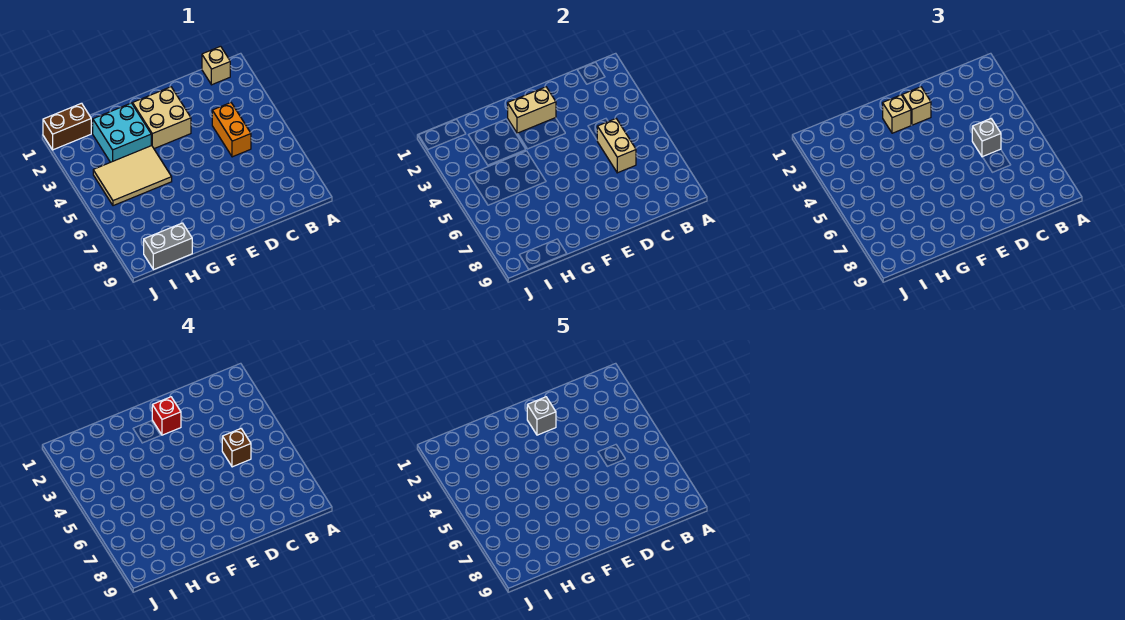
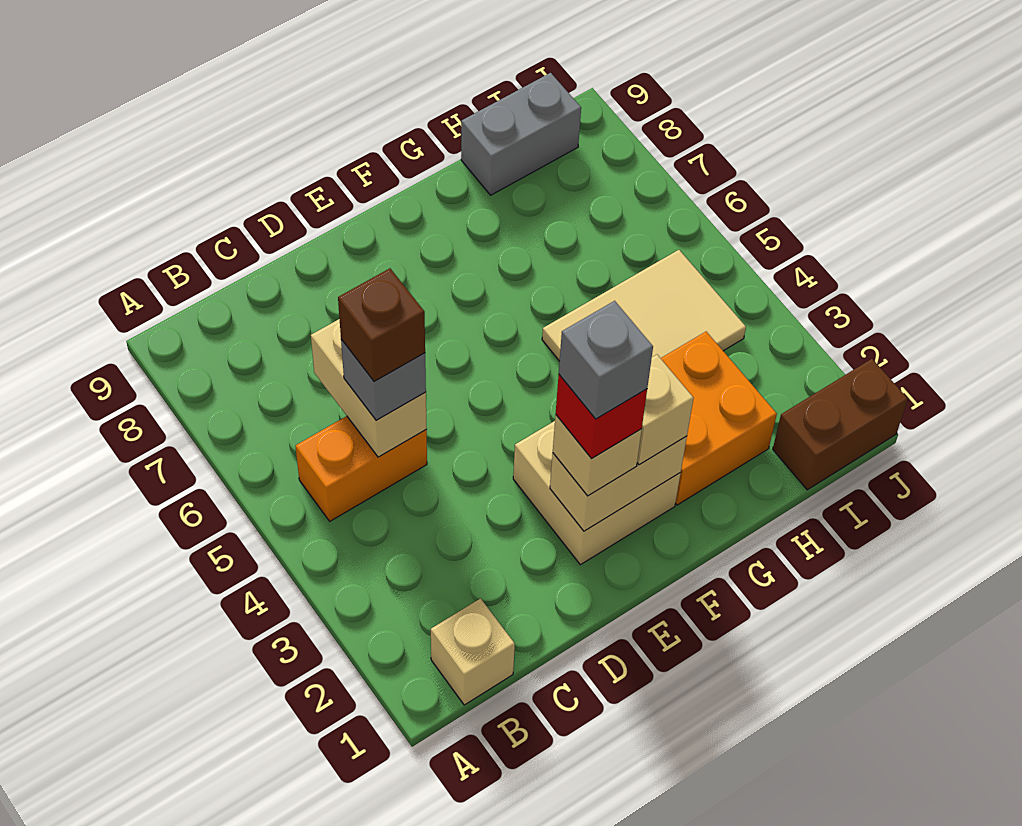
orange 1x2 brick [212,103,251,157] -> orange 1x2 brick turned to [295,416,427,521]
cyan 2x2 brick [93,103,151,162] -> orange 2x2 brick [661,332,777,505]

